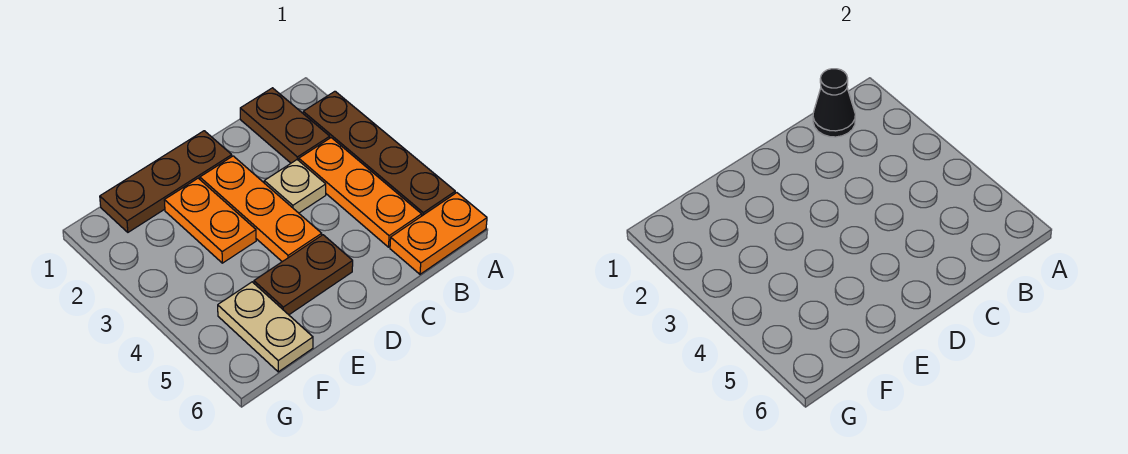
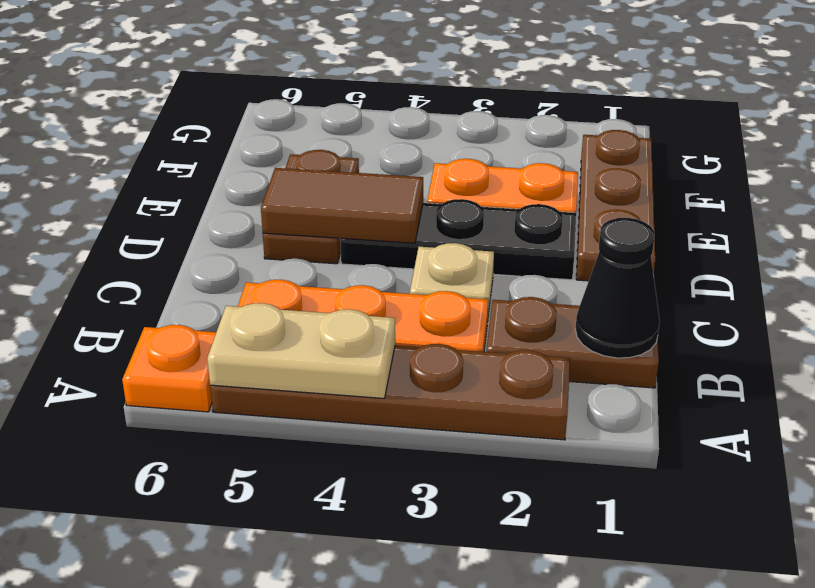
orange 1x2 plate [390,193,487,274] -> orange 1x1 plate [122,325,216,412]
orange 1x3 plate [200,156,322,262] -> black 1x3 plate [340,199,576,280]
none -> brown 1x2 tile [261,168,423,243]
tan 1x2 plate [218,282,313,372] -> tan 1x2 plate moved to [207,303,395,398]

